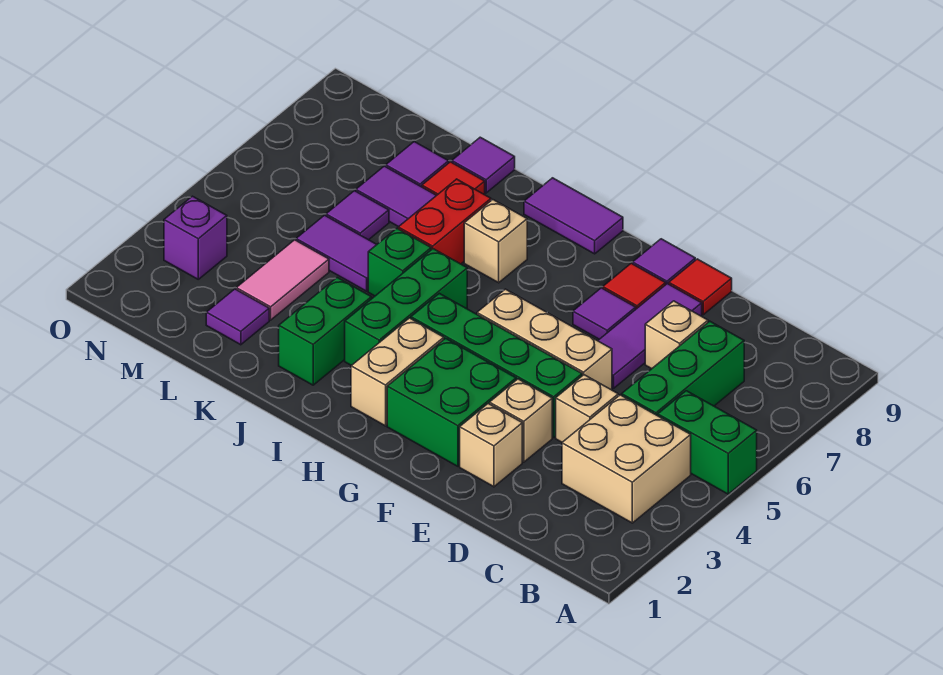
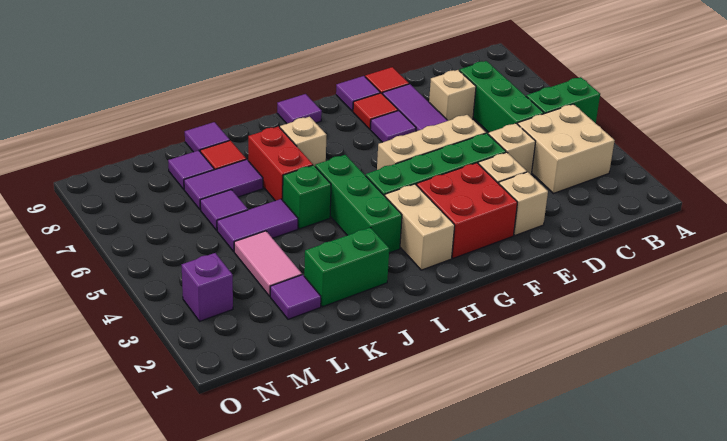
green 2x2 brick [387,338,516,466] -> red 2x2 brick [417,163,518,258]
purple 1x2 tile [524,178,623,254] -> purple 1x1 tile [277,94,322,124]
green 1x2 brick [279,278,372,385] -> green 1x2 brick turned to [304,227,389,307]

